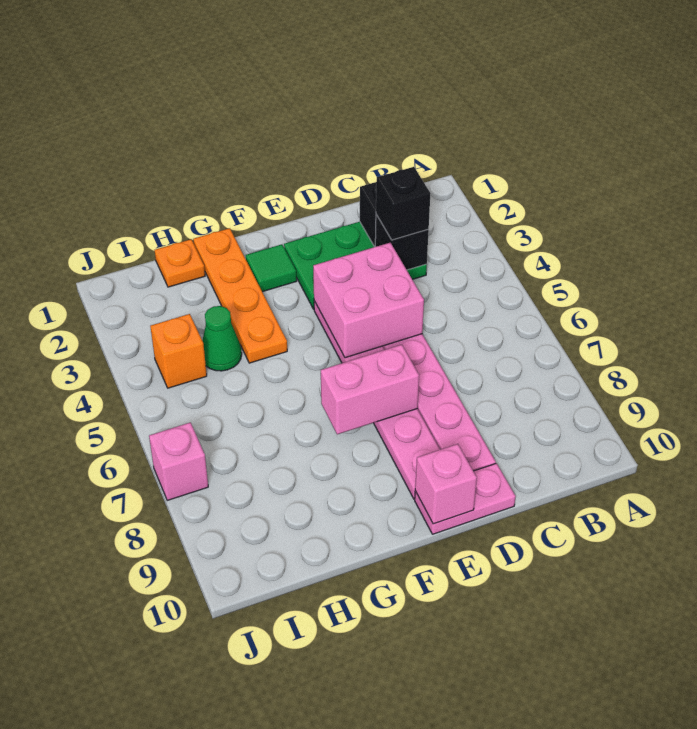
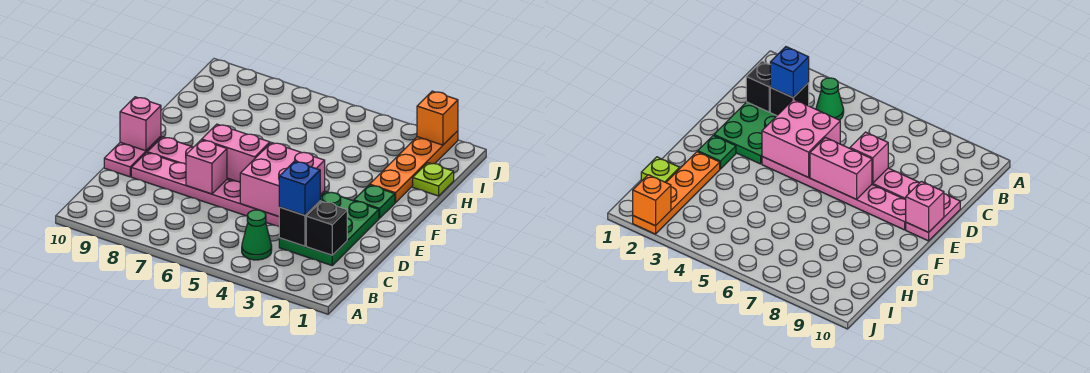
black 1x1 brick [376,167,430,240] -> blue 1x1 brick [279,161,320,215]
pink 1x2 brick [321,345,419,434] -> pink 1x2 brick turned to [202,124,270,182]
green 1x1 tile [246,244,297,292] -> green 1x1 plate [354,185,395,218]
orange 1x4 plate [193,228,287,363] -> orange 1x4 plate turned to [370,131,458,203]
orange 1x1 plate [155,239,205,287] -> lime 1x1 plate [413,163,454,196]
green 1x1 cone [202,306,242,371] -> green 1x1 cone moved to [242,210,272,260]
orange 1x1 brick [150,314,207,388] -> orange 1x1 brick moved to [417,91,458,145]
pink 1x1 brick [149,422,208,500] -> pink 1x1 brick moved to [186,140,227,194]

